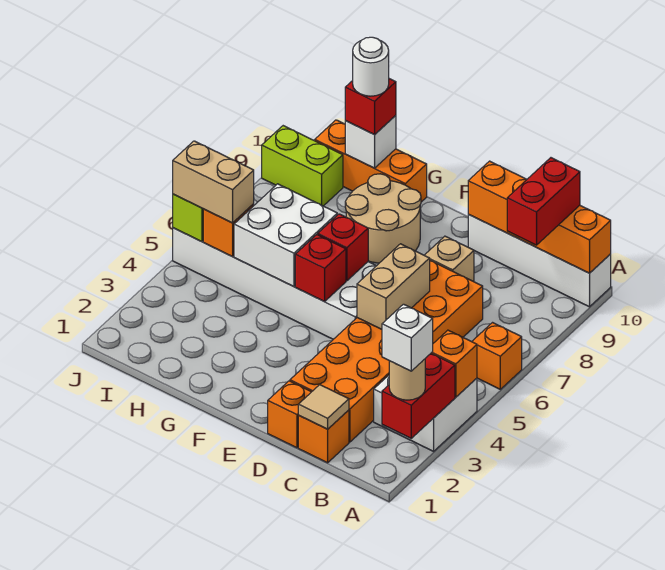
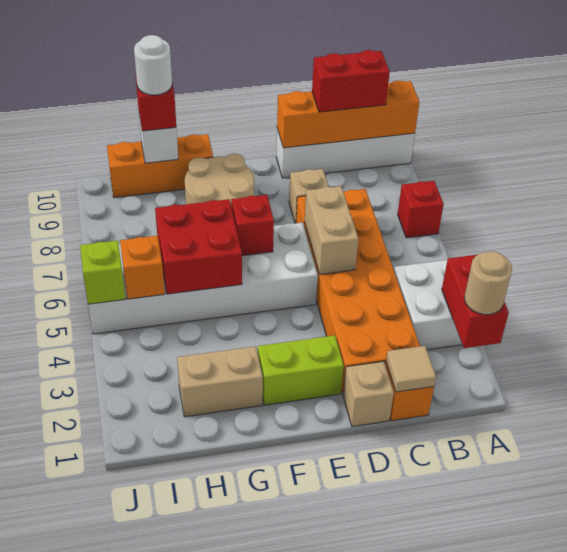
white 1x1 brick [382,304,433,371] -> none
orange 1x1 brick [431,330,477,397] -> none
orange 1x1 brick [472,323,522,389] -> none
red 1x2 brick [507,158,580,245] -> red 1x2 brick turned to [312,50,390,112]
orange 1x1 brick [268,381,311,448] -> tan 1x1 brick [343,361,394,427]
red 1x1 brick [295,235,346,302] -> red 1x1 brick moved to [398,181,444,238]
white 2x2 brick [234,184,337,287] -> red 2x2 brick [155,199,242,294]
tan 1x2 brick [173,141,254,223] -> tan 1x2 brick moved to [177,346,263,417]
lime 1x2 brick [262,126,343,206] -> lime 1x2 brick moved to [258,335,344,405]

